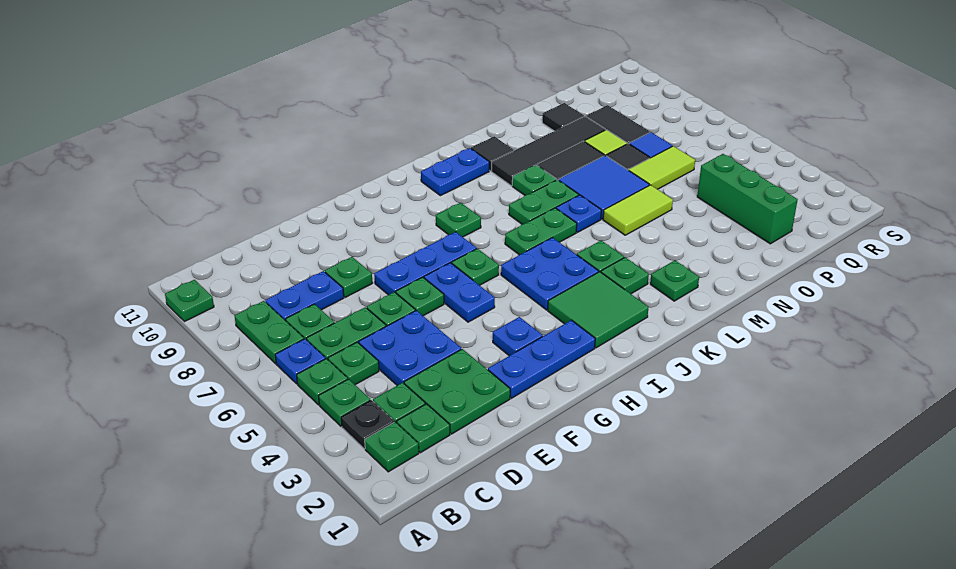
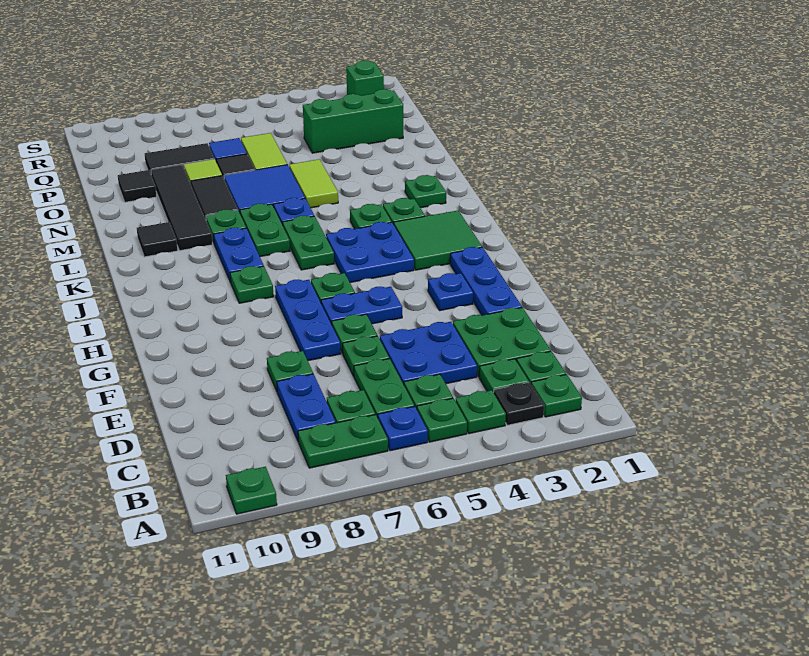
blue 1x2 plate [421,148,489,196] -> blue 1x2 plate moved to [214,228,264,283]
none -> green 1x1 brick [346,61,384,96]

